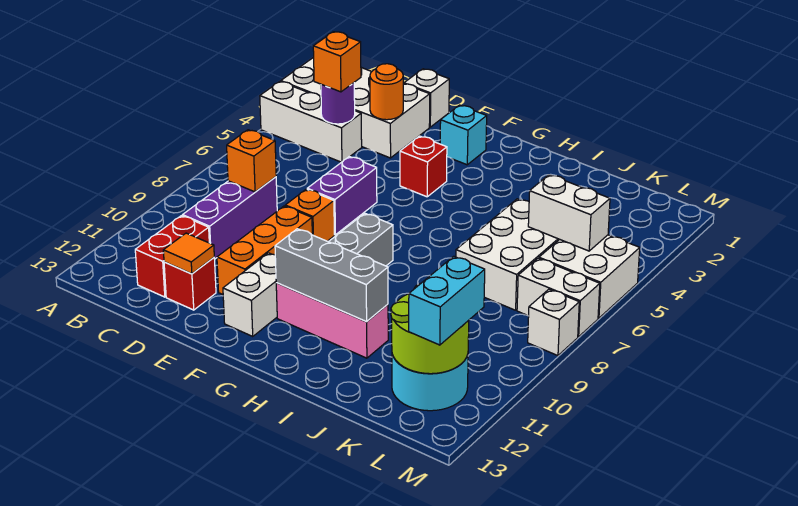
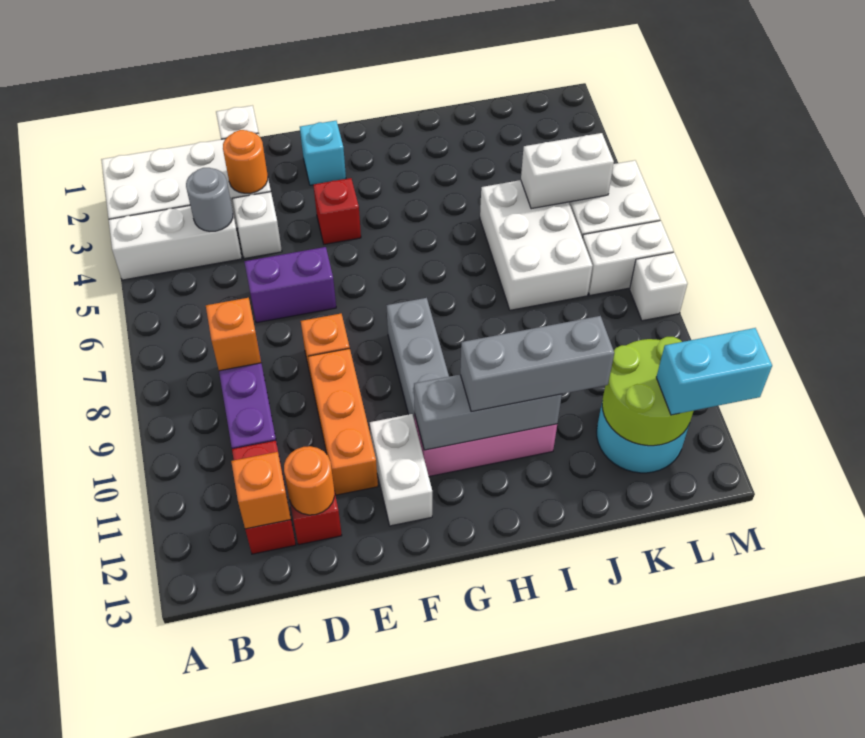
purple 1x1 round brick [321,83,355,124] -> grey 1x1 round brick [186,168,233,231]
orange 1x1 brick [313,32,361,92] -> orange 1x1 brick moved to [231,452,291,529]
none -> white 1x1 brick [233,192,282,259]
orange 1x1 tile [163,233,214,274] -> orange 1x1 round brick [284,446,334,515]
purple 1x2 brick [307,157,377,235] -> purple 1x2 brick turned to [245,247,336,323]
none -> grey 1x3 brick [460,316,614,412]
cyan 1x2 brick [409,256,485,345] -> cyan 1x2 brick turned to [656,328,772,415]

